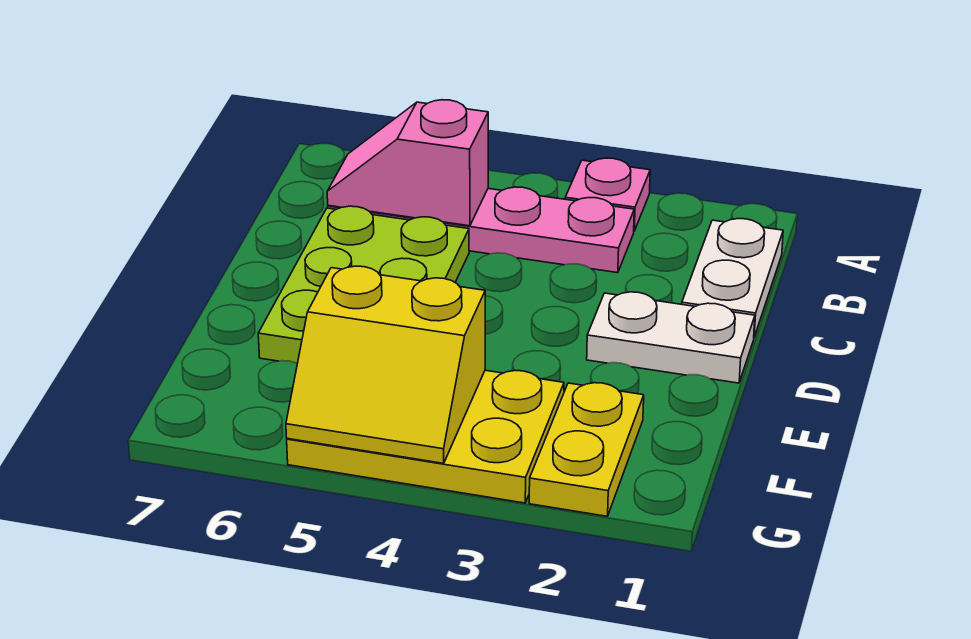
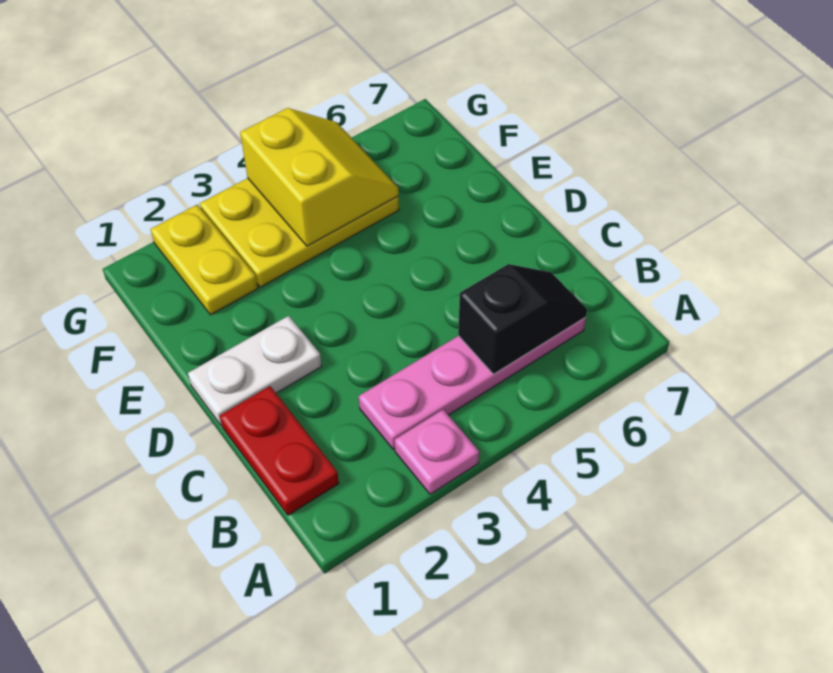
white 1x2 plate [682,219,783,337] -> red 1x2 plate [220,386,339,515]
pink 1x2 slope [327,100,488,226] -> black 1x2 slope [458,264,587,374]
lime 2x3 plate [258,206,469,363] -> none
yellow 2x2 slope [286,266,485,463] -> yellow 2x2 slope turned to [240,108,399,246]

